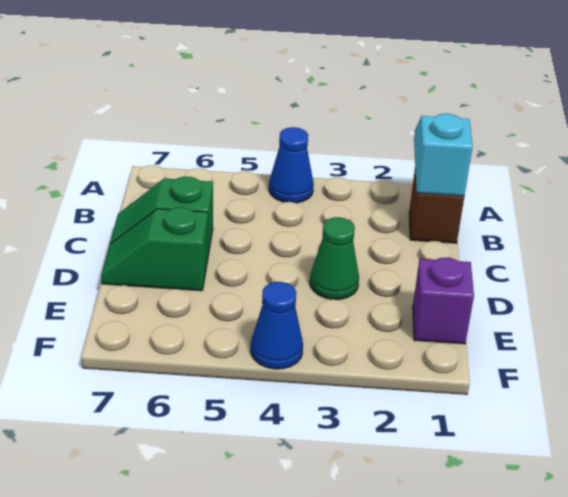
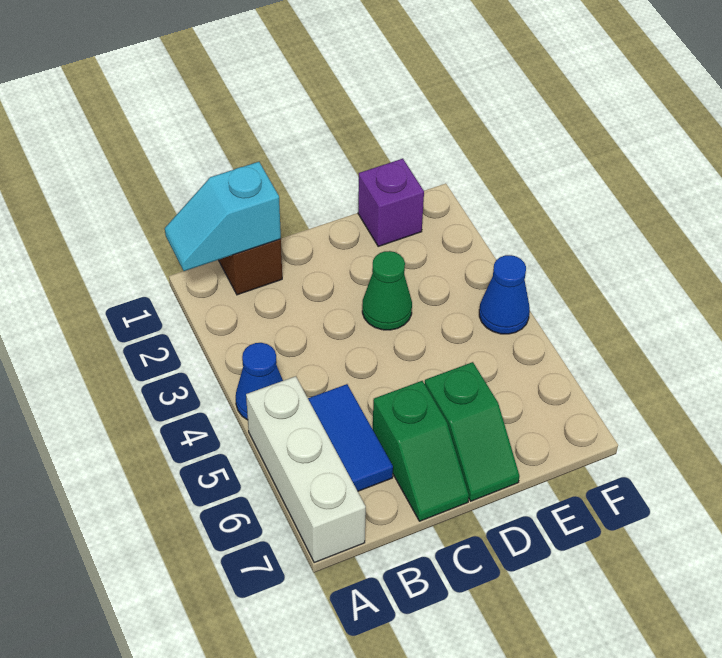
none -> white 1x3 brick [246,376,366,562]
none -> blue 1x2 tile [308,384,393,491]

